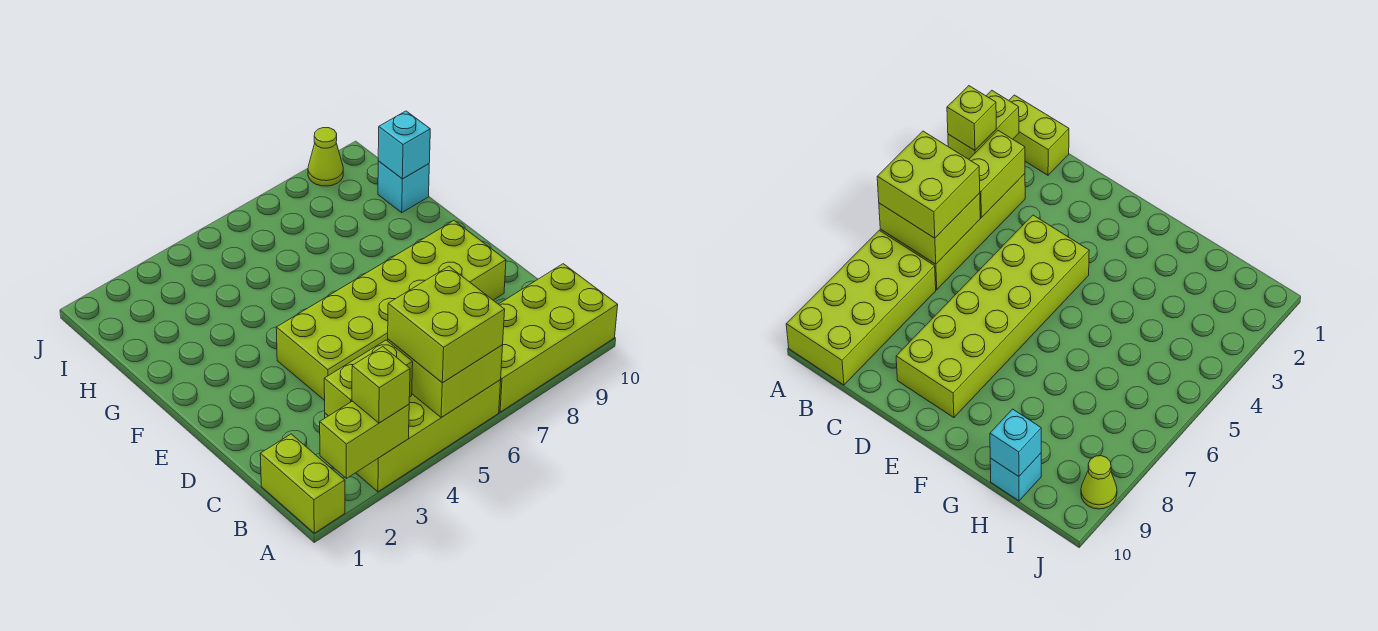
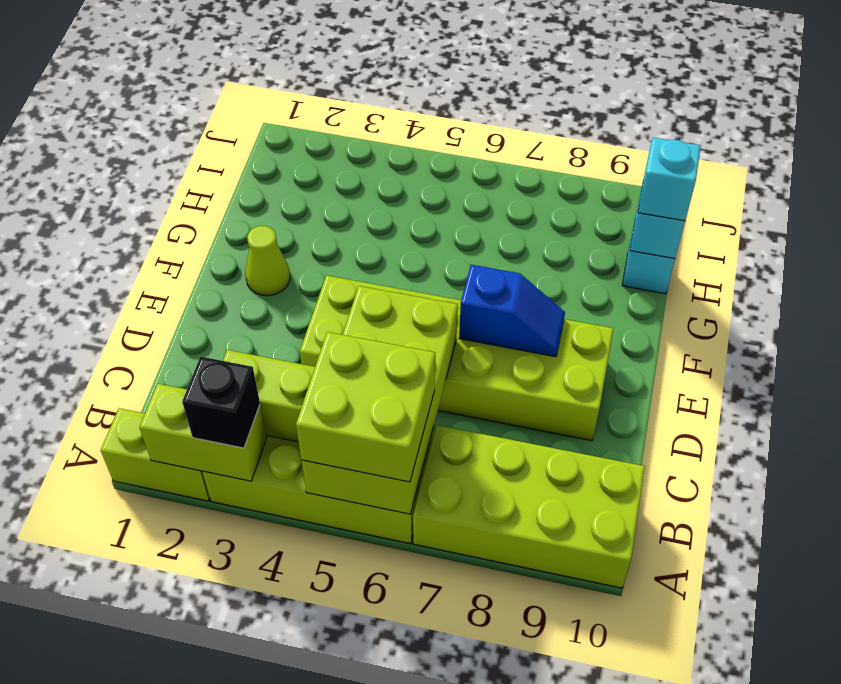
lime 1x2 brick [260,434,345,533] -> lime 1x2 brick turned to [101,408,210,501]
lime 1x1 brick [352,347,410,423] -> black 1x1 brick [182,357,260,448]
lime 2x2 brick [388,339,503,418] -> lime 2x4 brick [301,286,458,514]
none -> blue 1x2 slope [459,265,565,357]
none -> cyan 1x1 brick [638,138,701,221]
lime 1x1 cone [308,128,343,186] -> lime 1x1 cone moved to [245,226,290,296]

